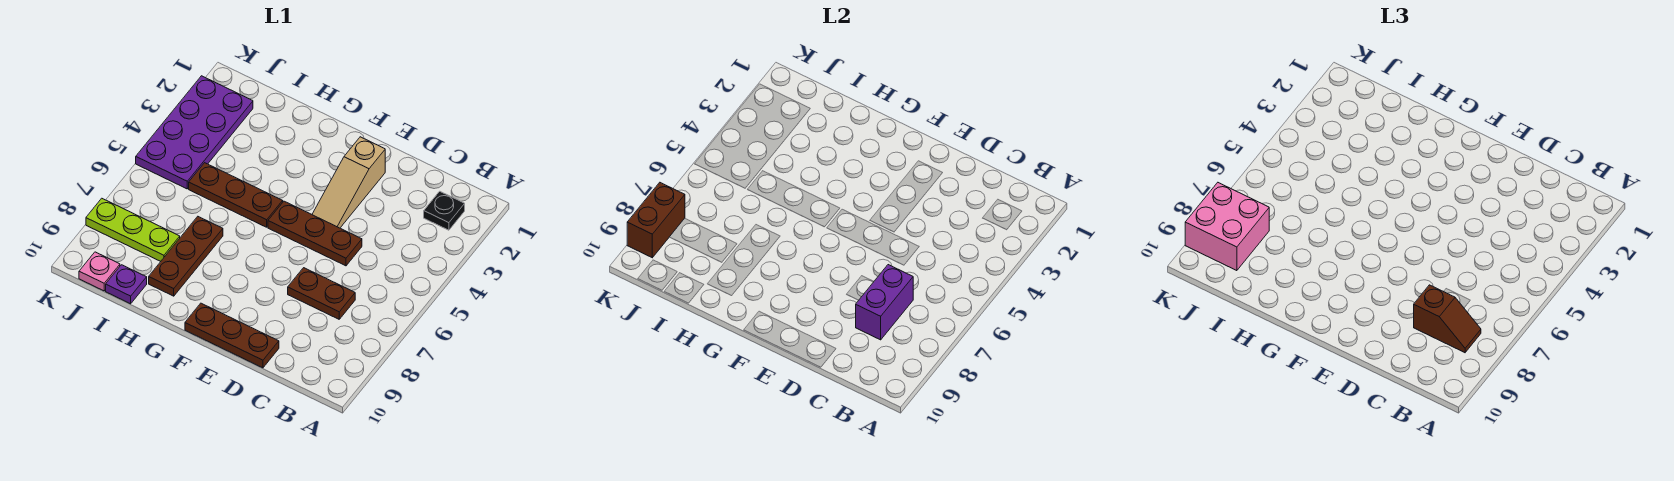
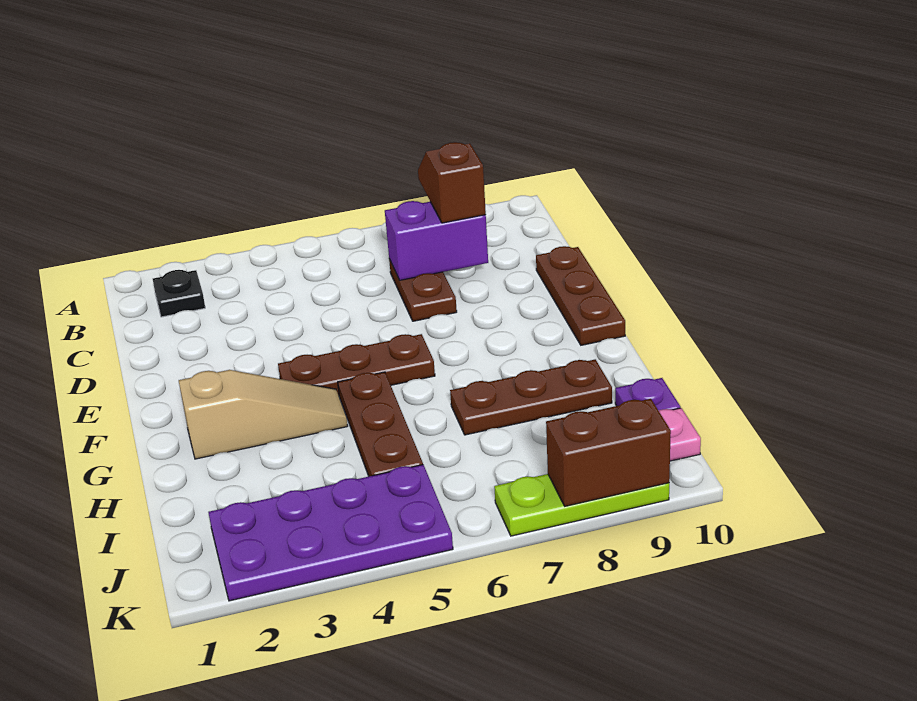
brown 1x3 plate [268,201,362,266] -> brown 1x3 plate turned to [278,334,435,396]
tan 1x3 slope [312,137,385,228] -> tan 1x3 slope moved to [179,370,348,459]
lime 1x3 plate [86,198,180,261] -> lime 1x3 plate turned to [494,474,669,536]
pink 2x2 brick [1185,183,1269,271] -> none

